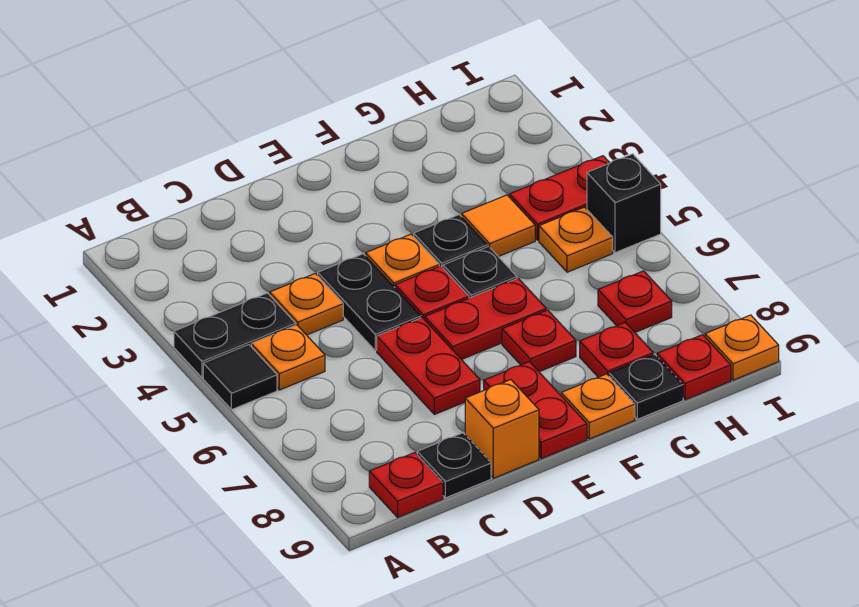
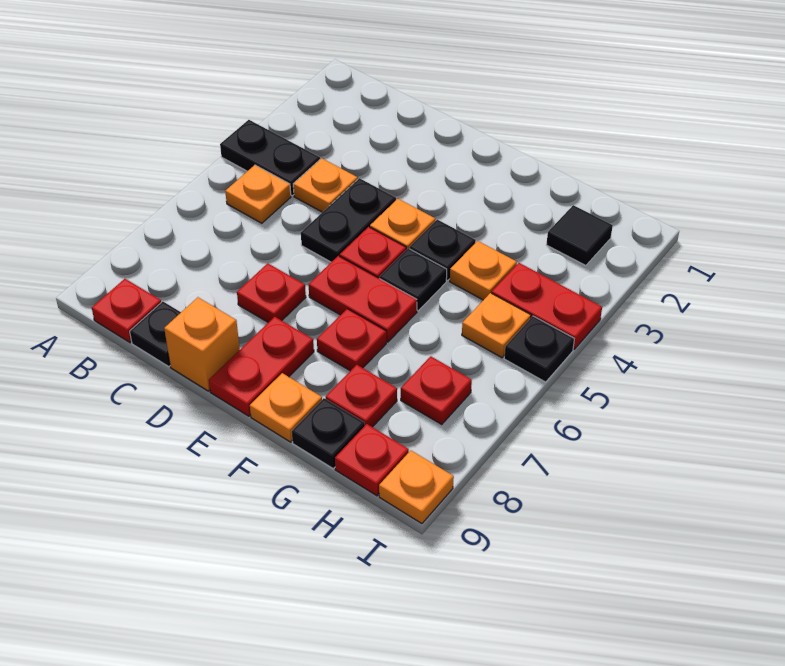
black 1x1 tile [203,345,277,410] -> black 1x1 tile moved to [546,205,613,266]
red 1x2 plate [377,318,480,414] -> red 1x1 plate [237,263,306,322]
orange 1x1 tile [462,195,535,257] -> orange 1x1 plate [450,241,517,300]
black 1x1 brick [587,154,661,253] -> black 1x1 plate [504,316,574,382]

